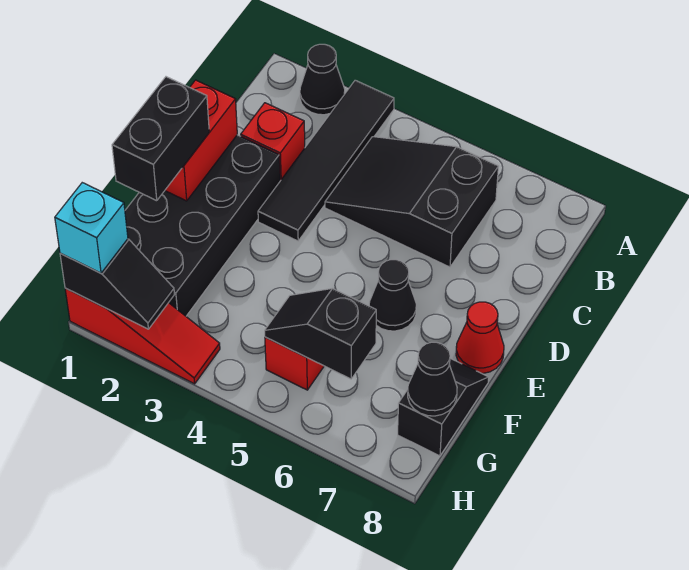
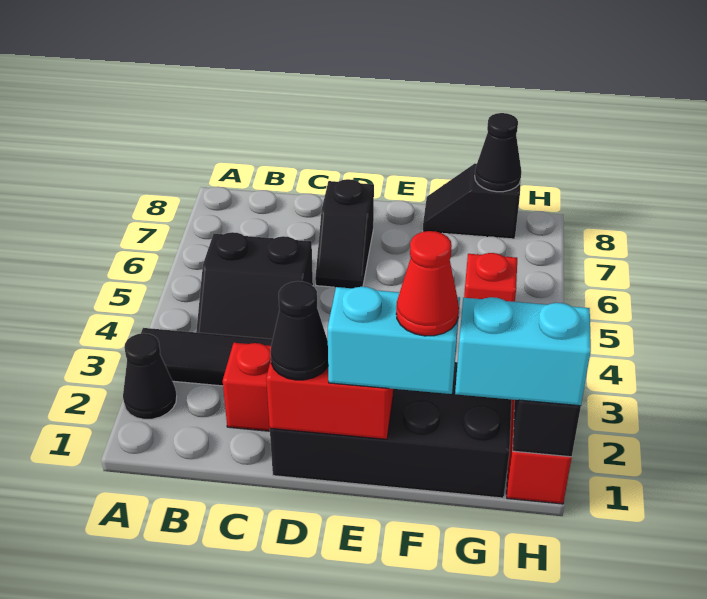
black 2x3 slope [325,137,498,267] -> black 2x2 slope [196,232,313,339]
black 1x2 brick [112,77,209,201] -> cyan 1x2 brick [328,287,460,394]
black 1x1 cone [369,260,416,331] -> black 1x1 cone moved to [271,281,328,380]
red 1x1 cone [456,302,504,374] -> red 1x1 cone moved to [396,231,459,336]
black 1x2 slope [265,288,376,379] -> black 1x2 slope moved to [315,179,374,288]
cyan 1x1 brick [55,183,128,273] -> cyan 1x2 brick [455,297,591,406]

